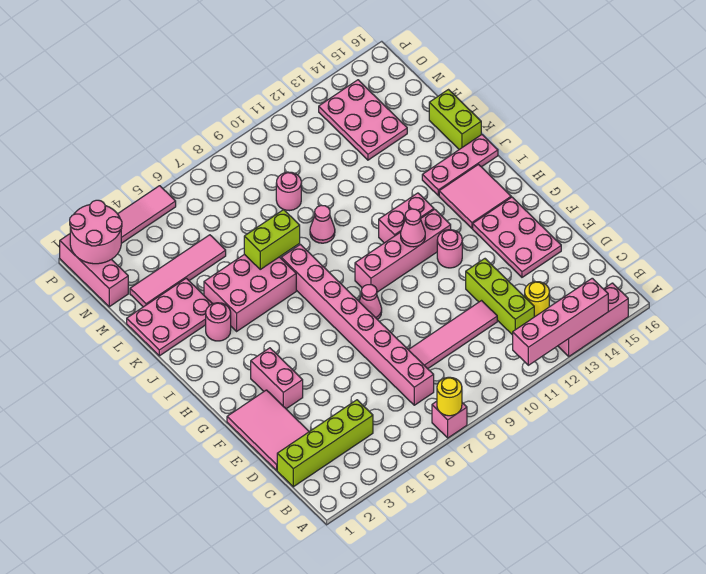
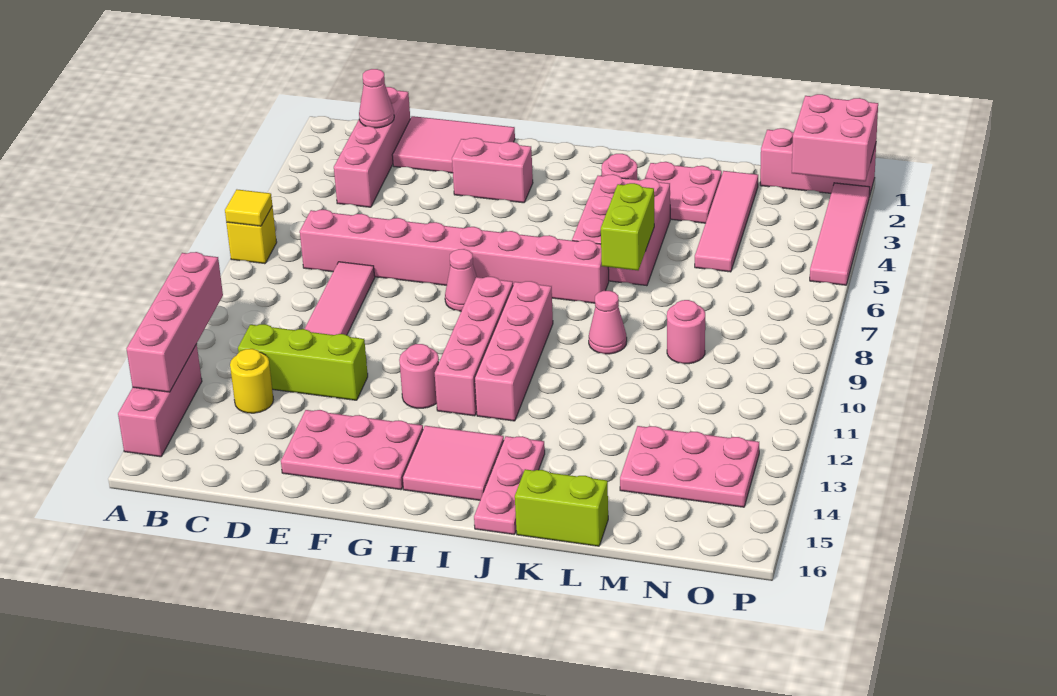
pink 1x1 brick [432,401,467,438] -> yellow 1x1 brick [226,206,277,264]
yellow 1x1 round brick [437,377,462,416] -> yellow 1x1 tile [225,190,272,226]
lime 1x4 brick [277,400,373,487] -> pink 1x4 brick [334,87,410,207]
pink 1x1 cone [401,209,425,247] -> pink 1x1 cone moved to [359,69,394,128]
pink 1x2 brick [379,193,434,243] -> pink 1x4 brick [475,281,553,421]
pink 2x3 plate [127,278,212,356] -> pink 2x2 plate [645,162,722,223]
pink 2x2 round brick [70,200,122,264] -> pink 2x2 brick [792,94,878,181]

